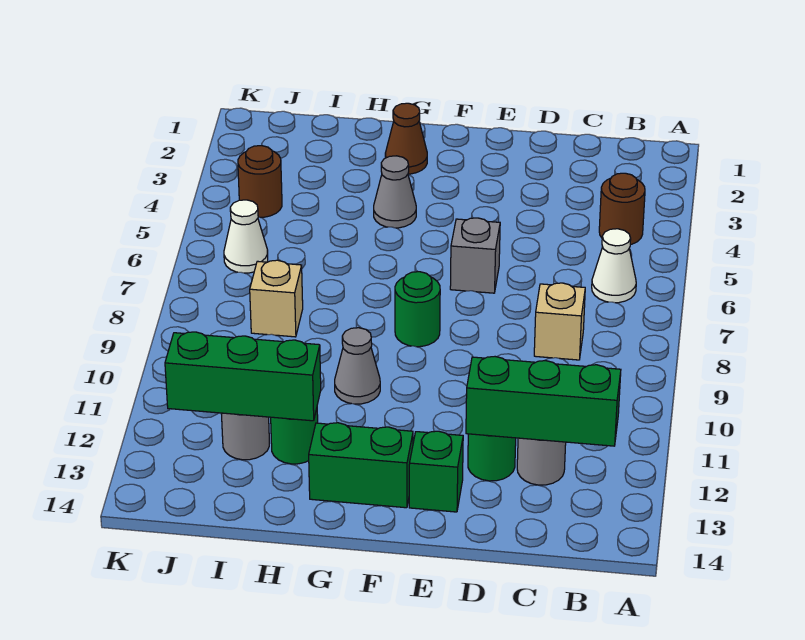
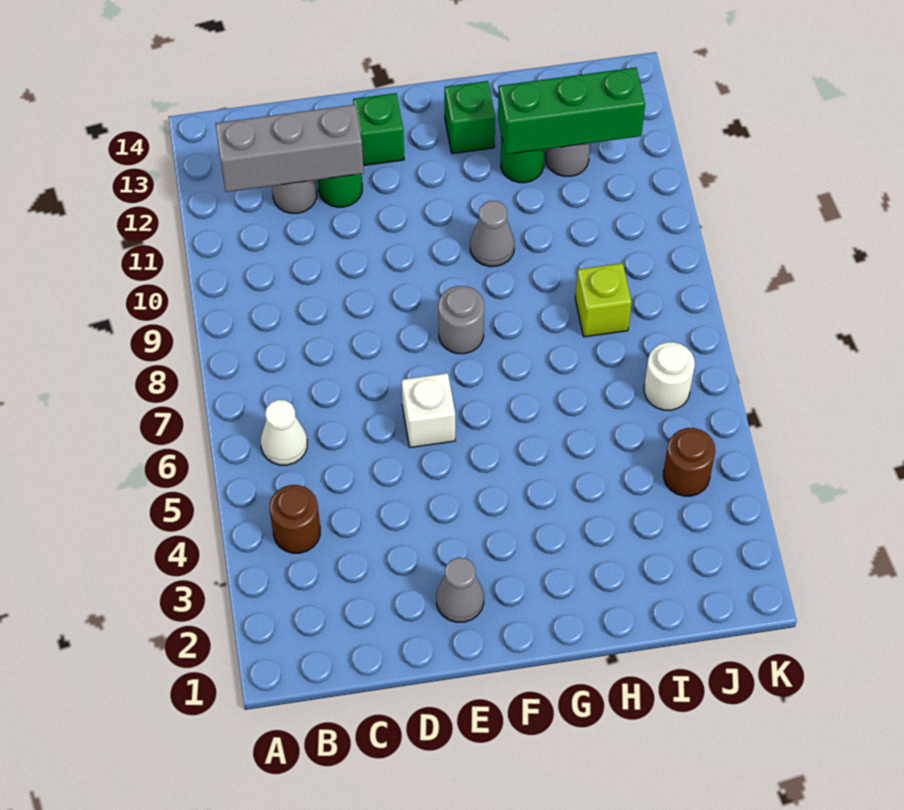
green 1x3 brick [466,357,621,446] -> grey 1x3 brick [215,105,364,192]
tan 1x1 brick [534,283,585,360] -> none
grey 1x1 brick [450,218,500,293] -> white 1x1 brick [402,373,455,448]
green 1x1 round brick [395,272,440,347] -> grey 1x1 round brick [439,286,484,354]
green 1x2 brick [309,423,413,508] -> green 1x1 brick [445,81,495,154]
brown 1x1 cone [385,103,427,174] -> none
grey 1x1 cone [374,156,416,228] -> grey 1x1 cone moved to [436,558,484,622]
tan 1x1 brick [250,260,303,337] -> lime 1x1 brick [575,263,632,337]
white 1x1 cone [224,200,268,273] -> white 1x1 round brick [644,342,695,410]

